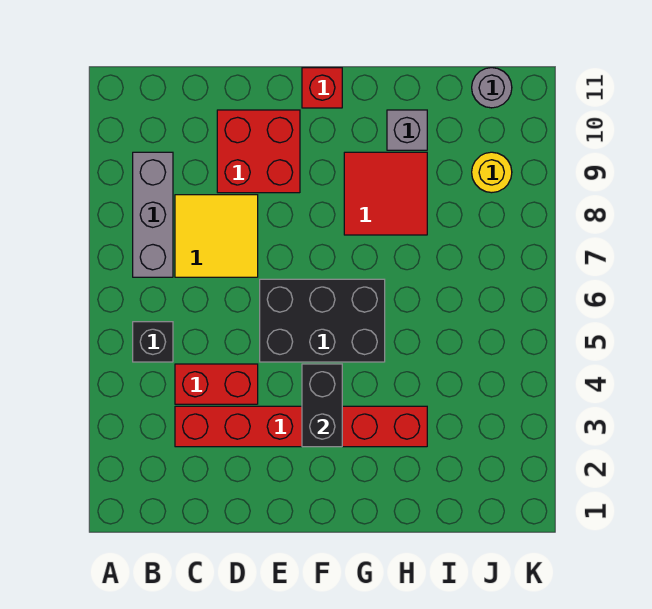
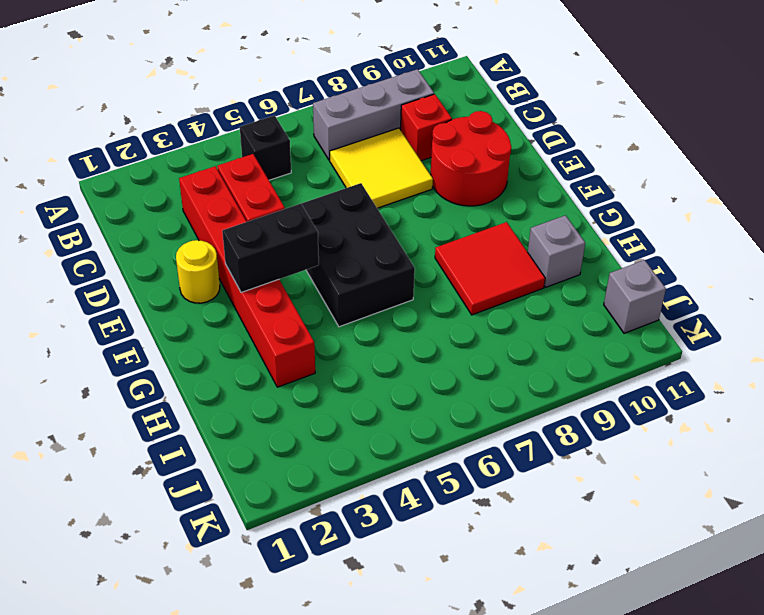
red 2x2 brick [217,110,300,193] -> red 2x2 round brick [431,111,511,206]
red 1x1 brick [302,68,342,108] -> red 1x1 brick moved to [401,94,452,161]
yellow 1x1 round brick [472,152,512,193] -> yellow 1x1 round brick moved to [176,240,220,303]
grey 1x1 round brick [472,68,512,108] -> grey 1x1 brick [604,260,666,333]

